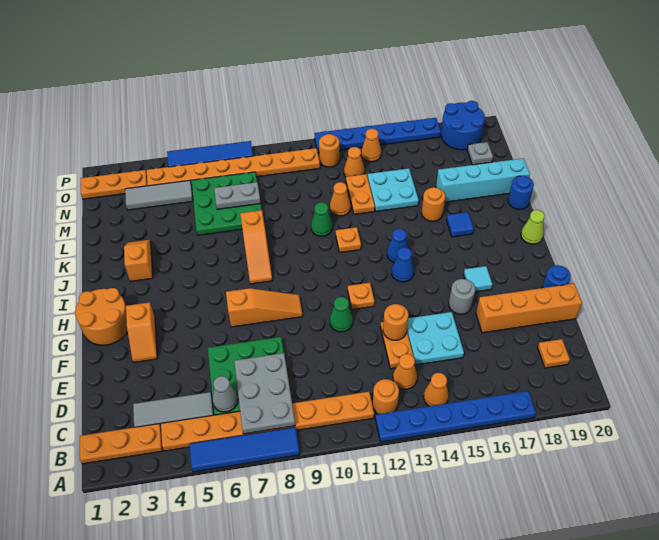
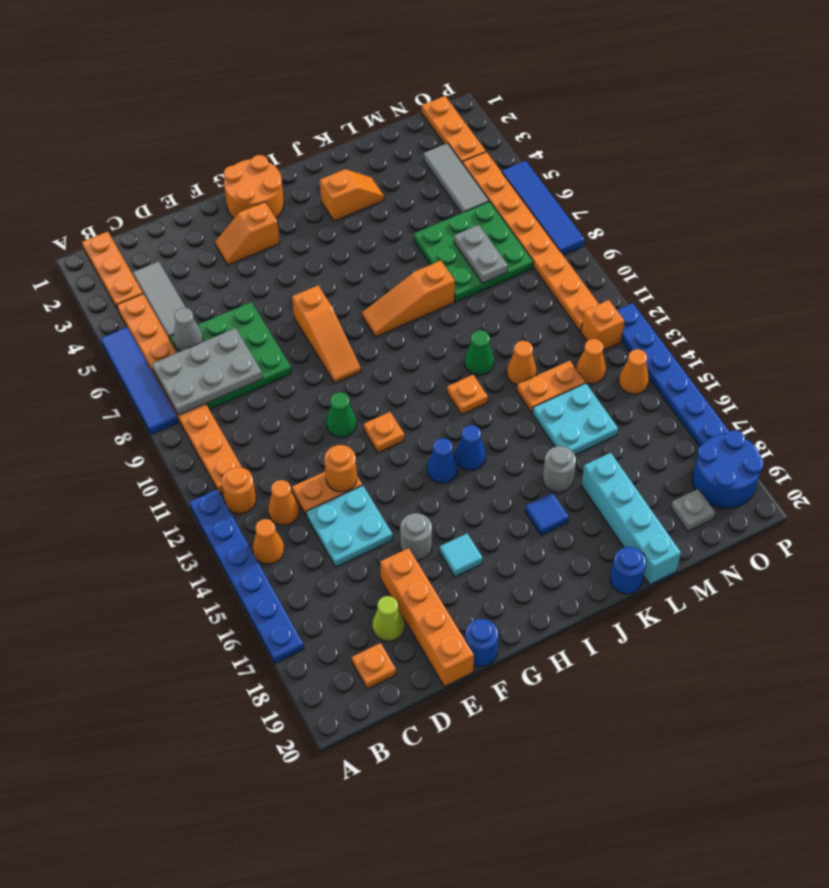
lime 1x1 cone [521,210,545,244] -> lime 1x1 cone moved to [372,596,404,641]
orange 1x1 round brick [422,187,445,221] -> grey 1x1 round brick [543,446,576,493]
orange 1x1 round brick [319,134,339,167] -> orange 1x1 brick [581,300,624,350]

